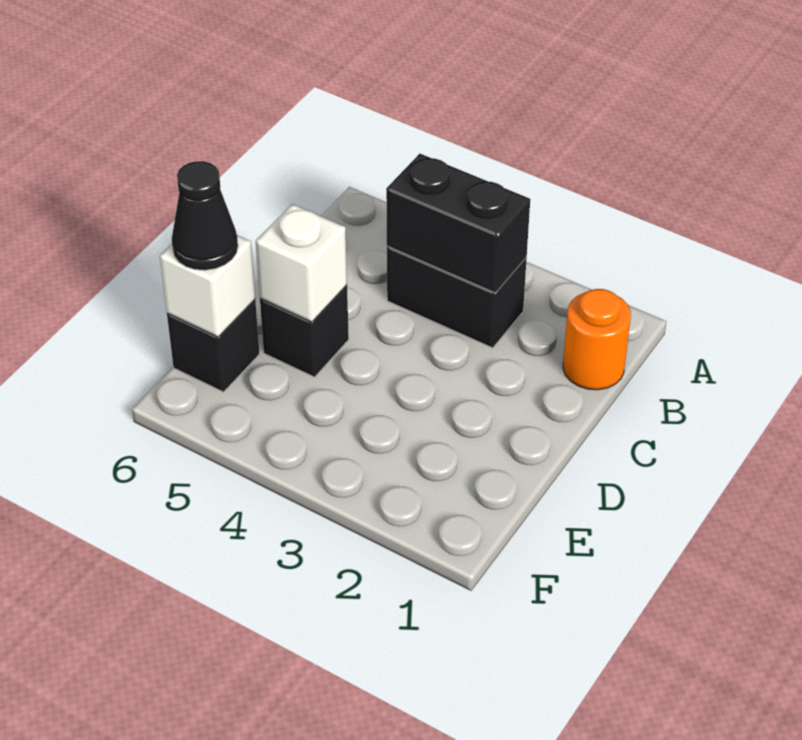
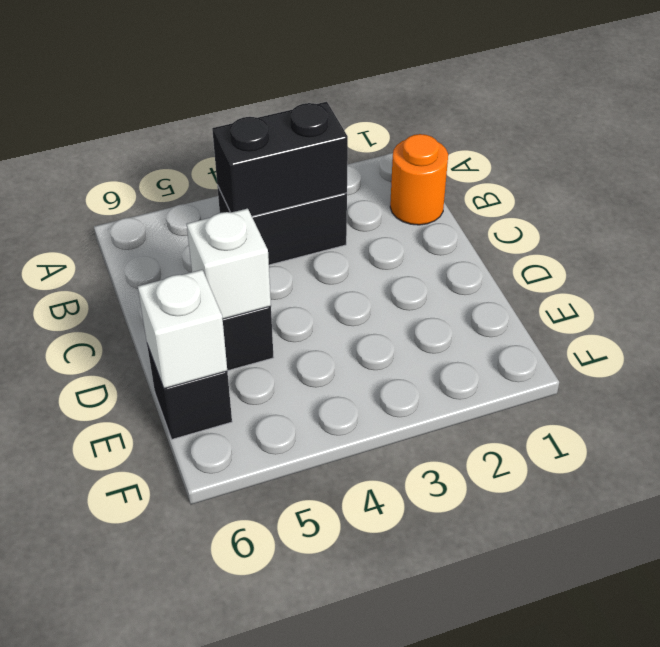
black 1x1 cone [172,161,238,270] -> none

